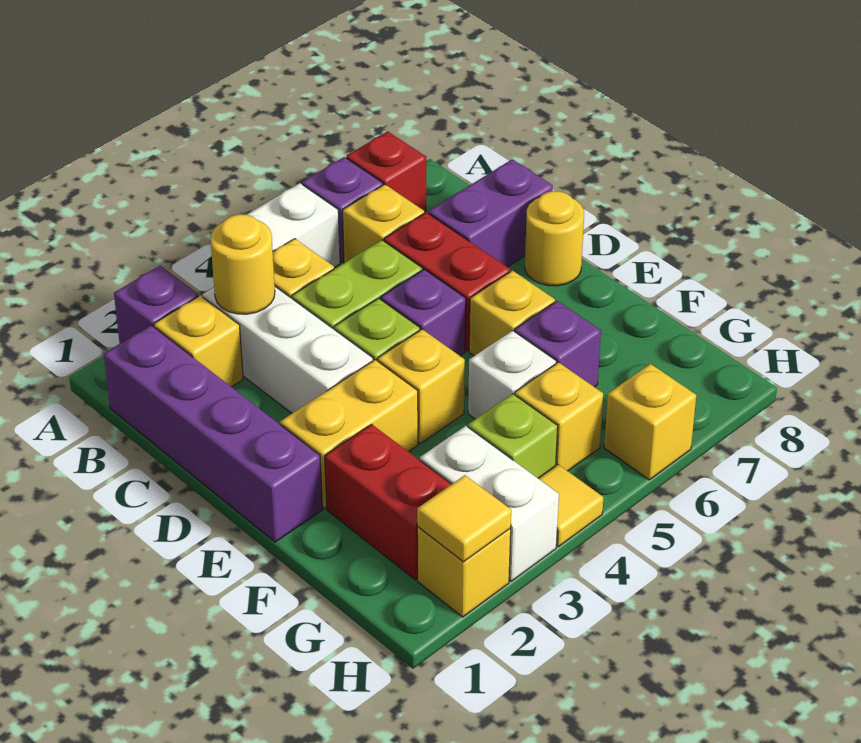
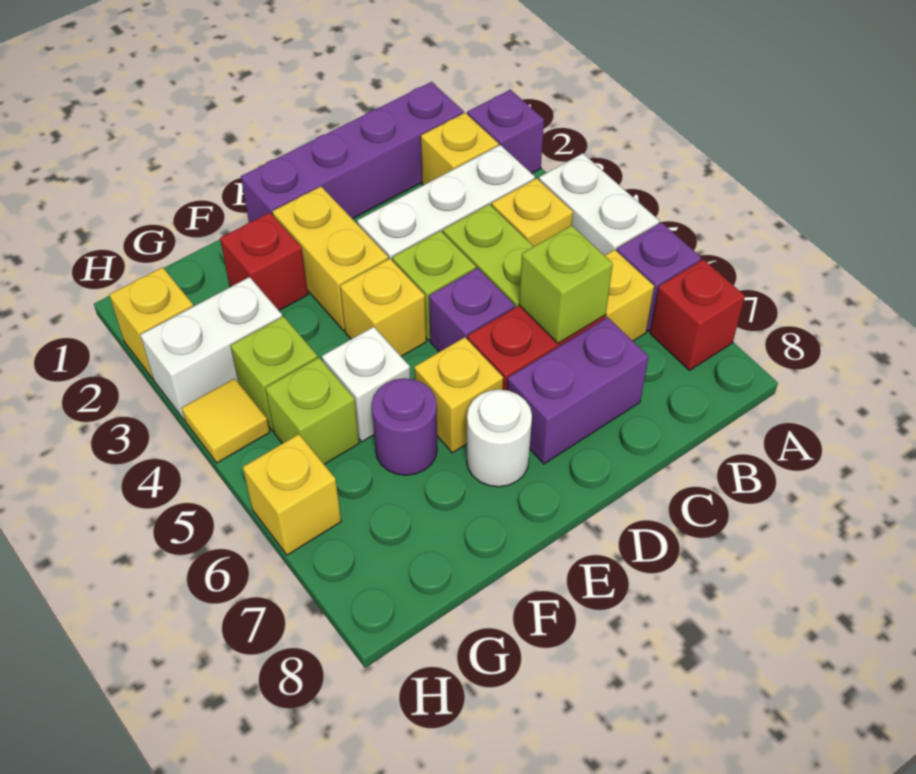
yellow 1x1 round brick [211,214,275,314] -> none
none -> lime 1x1 brick [519,225,613,343]
purple 1x2 brick [428,159,553,267] -> purple 1x2 brick turned to [507,317,649,464]
yellow 1x1 round brick [525,191,584,286] -> none
none -> white 1x1 round brick [467,389,532,487]
red 1x2 brick [325,424,451,580] -> red 1x1 brick [220,213,308,310]
purple 1x1 brick [515,301,601,387] -> purple 1x1 round brick [372,378,437,475]
yellow 1x1 brick [515,362,603,471] -> lime 1x1 brick [265,358,359,464]
yellow 1x1 tile [417,475,511,562] -> none

